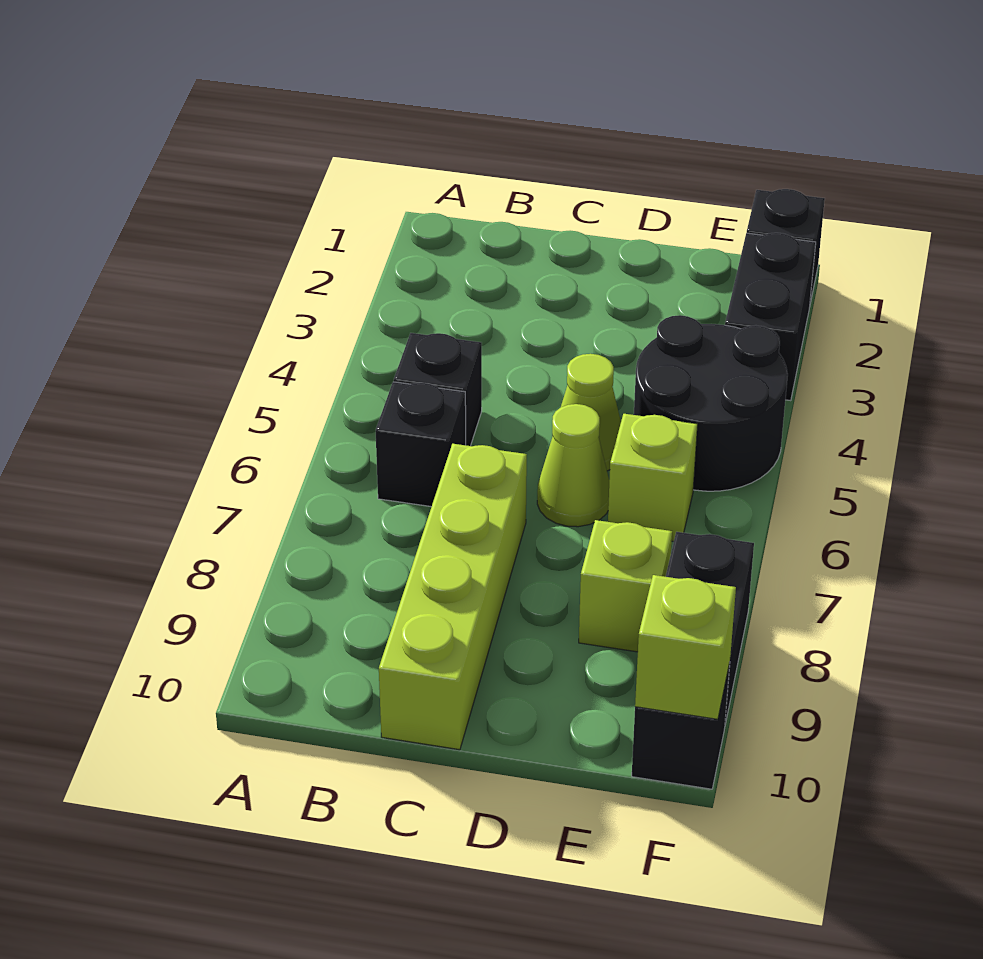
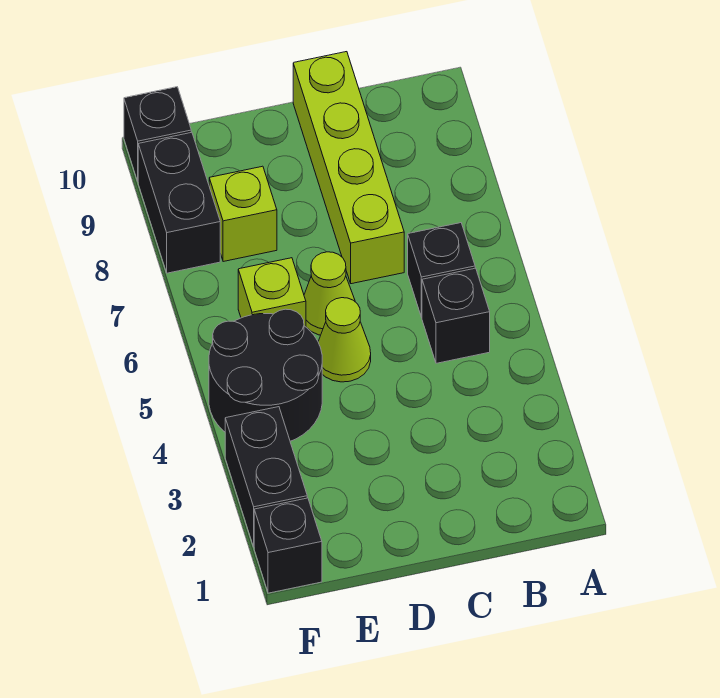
lime 1x1 brick [635,575,736,719] -> none

